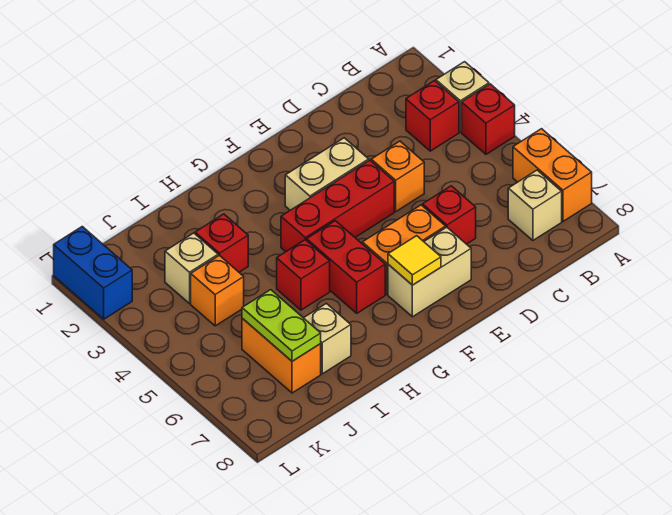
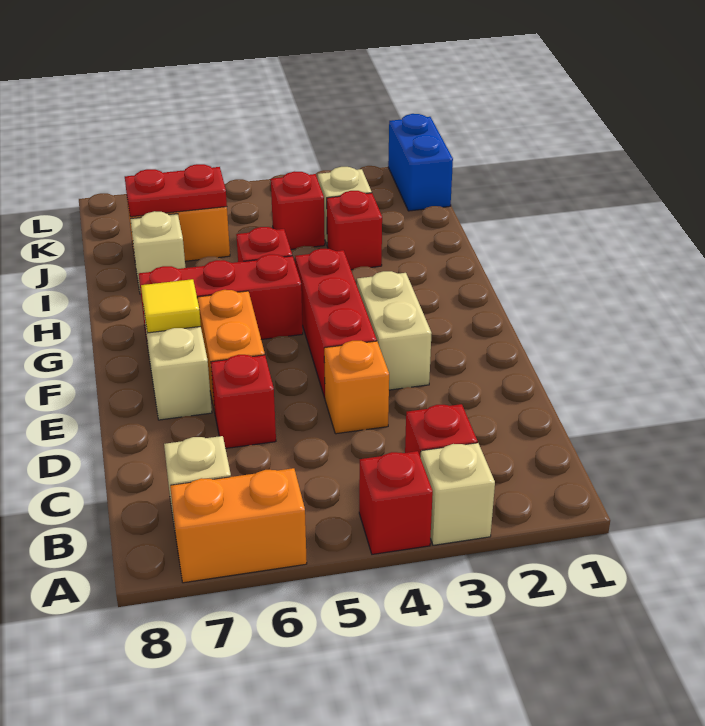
red 1x2 brick [307,221,385,313] -> red 1x3 brick [139,254,303,346]
orange 1x1 brick [191,255,244,326] -> red 1x1 brick [271,171,325,249]
lime 1x2 plate [242,290,321,361] -> red 1x2 plate [125,164,227,217]
blue 1x2 brick [54,227,132,319] -> blue 1x2 brick turned to [388,114,453,211]

